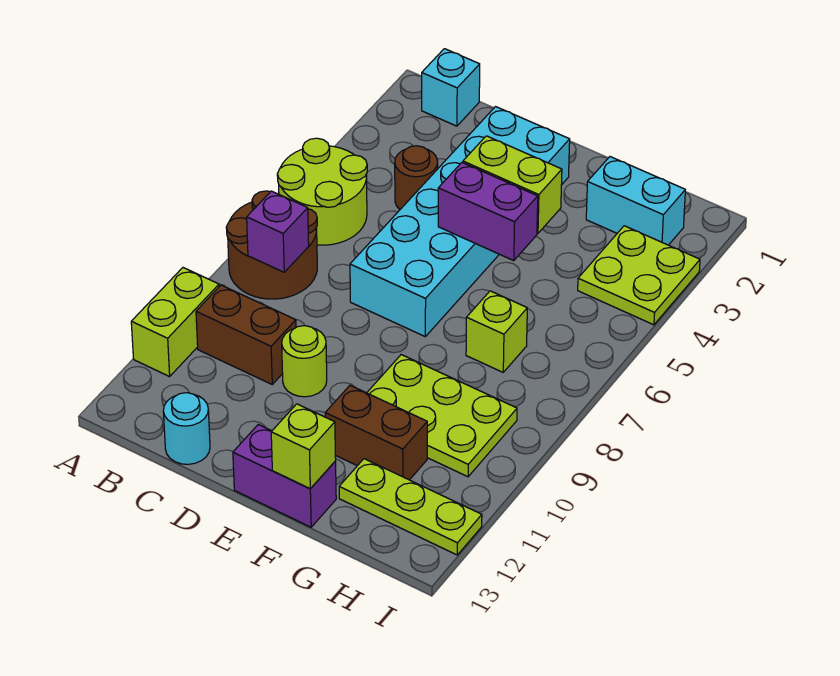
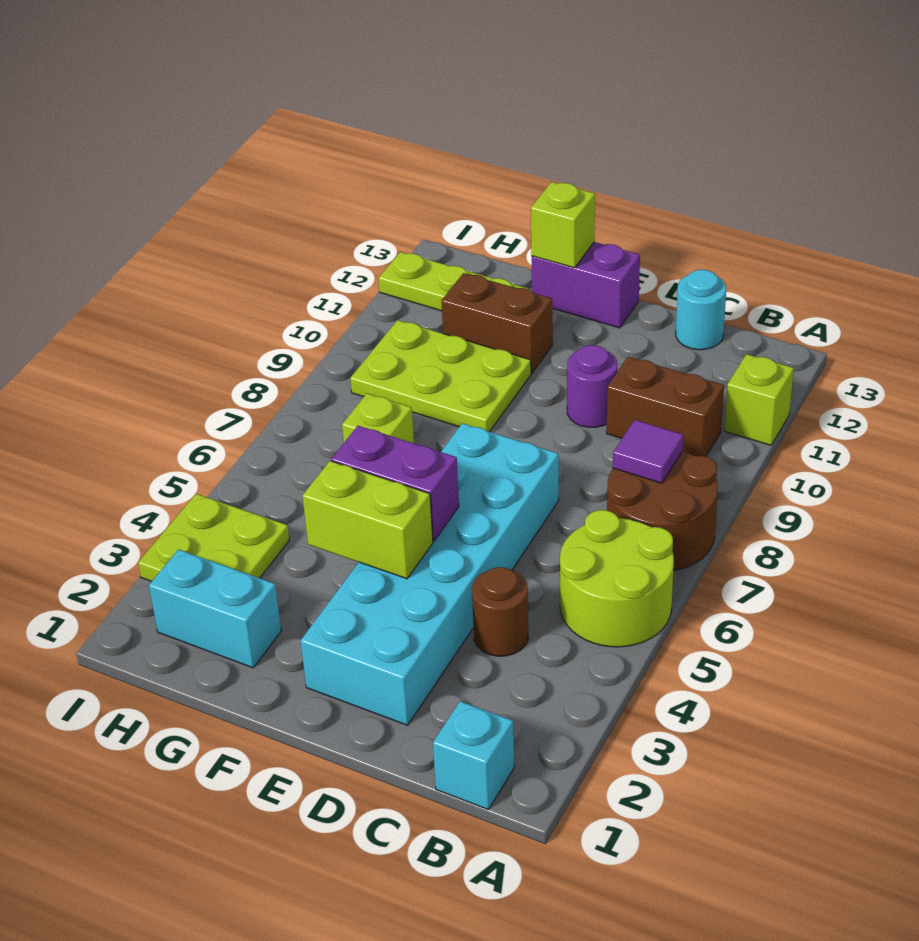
lime 1x2 brick [131,268,219,377] -> lime 1x1 brick [724,354,794,445]
purple 1x1 brick [247,191,309,272] -> purple 1x1 tile [613,420,683,483]
lime 1x1 round brick [282,326,327,397] -> purple 1x1 round brick [567,345,617,427]

